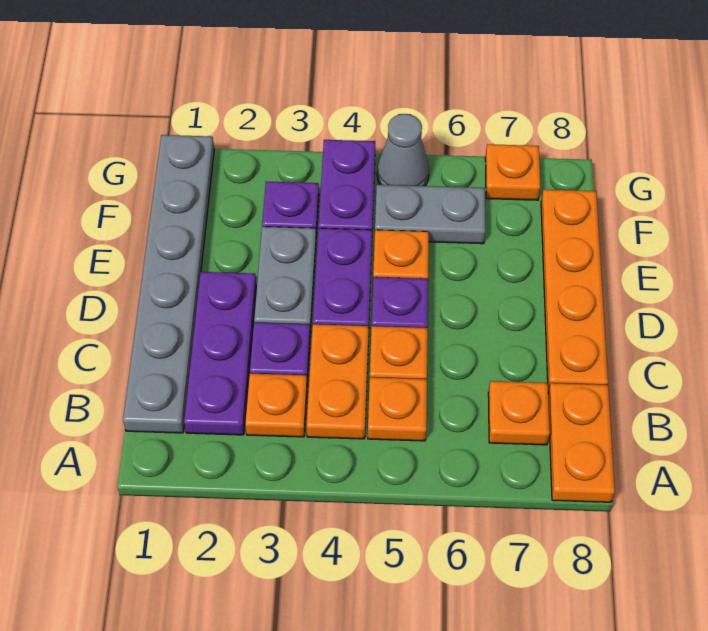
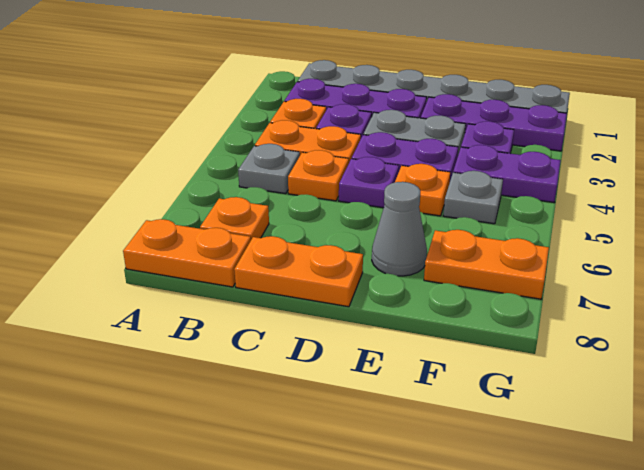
orange 1x1 plate [368,377,427,441] -> grey 1x1 plate [238,144,300,194]
orange 1x4 plate [541,190,608,392] -> orange 1x2 plate [234,236,363,307]
none -> purple 1x3 plate [421,94,567,151]
grey 1x2 plate [375,185,485,244] -> grey 1x1 plate [443,171,503,224]
grey 1x1 cone [377,114,429,186] -> grey 1x1 cone moved to [372,182,427,276]
orange 1x1 plate [485,144,540,200] -> orange 1x2 plate [424,230,549,299]

